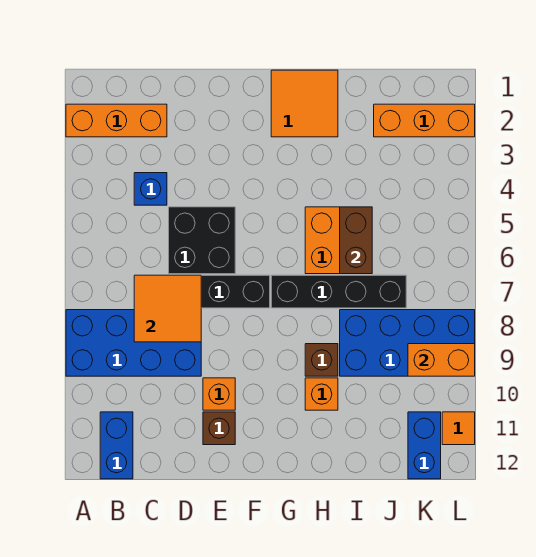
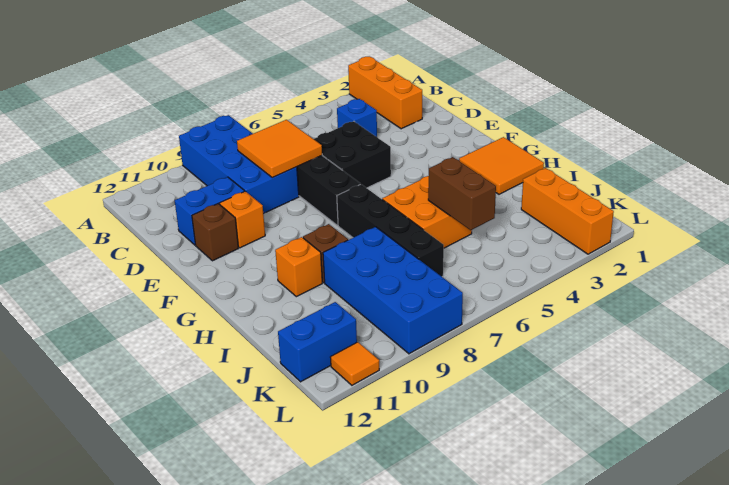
blue 1x2 brick [100,412,133,479] -> blue 1x2 brick moved to [175,177,245,245]
brown 1x2 brick [340,207,372,274] -> brown 1x2 brick turned to [428,157,496,230]
orange 1x2 brick [408,344,475,376] -> none

